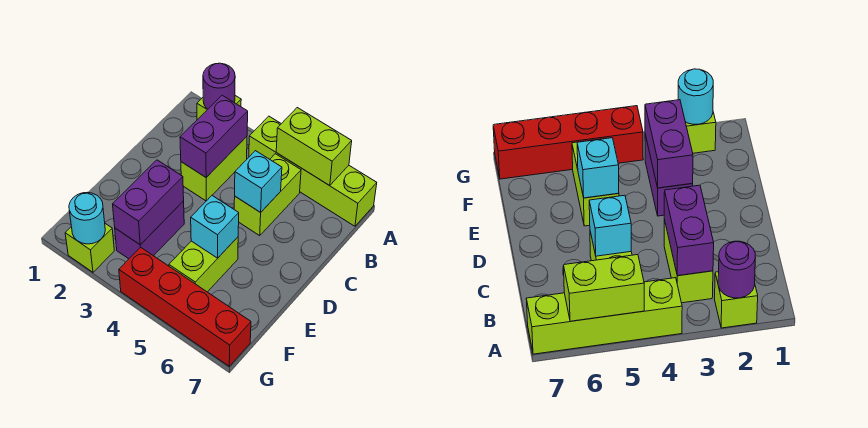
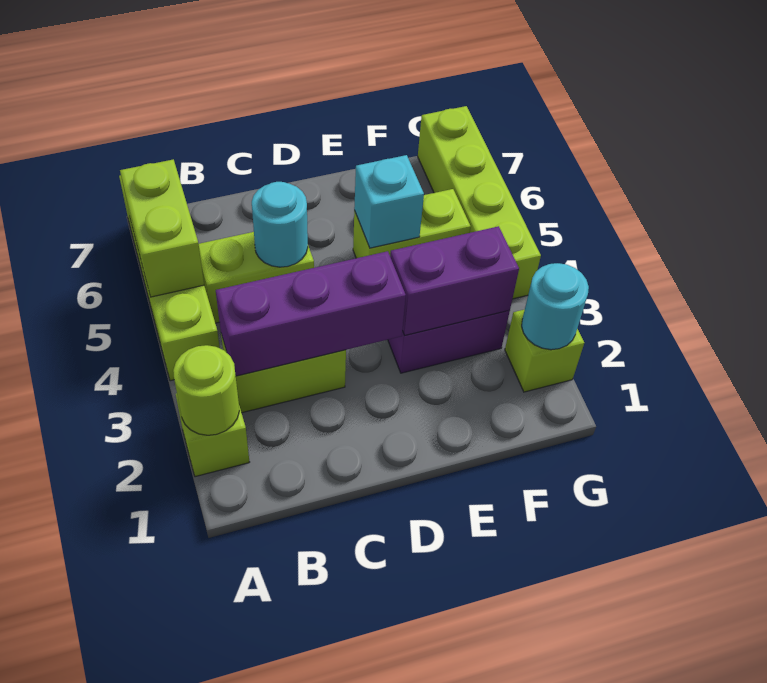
purple 1x1 round brick [203,63,235,109] -> lime 1x1 round brick [173,345,239,435]
purple 1x2 brick [180,95,248,177] -> purple 1x3 brick [216,251,406,376]
cyan 1x1 brick [235,151,282,212] -> cyan 1x1 round brick [252,182,308,267]
red 1x4 brick [119,247,251,366] -> lime 1x4 brick [418,106,541,299]

